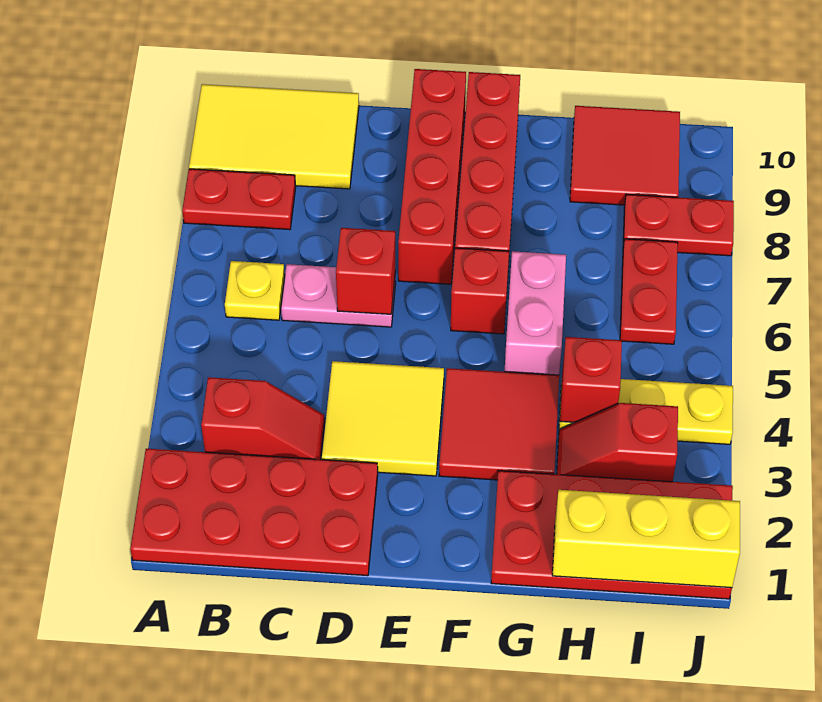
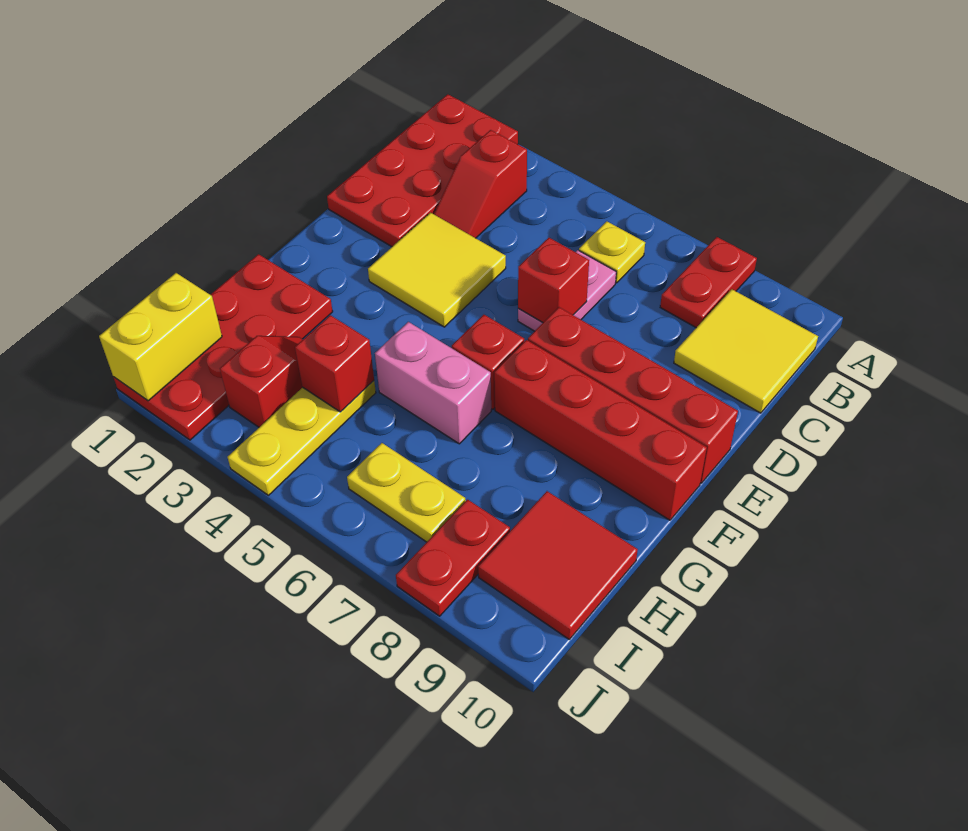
yellow 2x3 tile [189,84,359,189] -> yellow 2x2 tile [674,289,818,413]
red 2x2 tile [439,368,559,480] -> none
yellow 1x3 brick [552,490,740,588] -> yellow 1x2 brick [99,273,222,401]
red 1x2 plate [620,239,678,344] -> yellow 1x2 plate [347,443,466,542]

